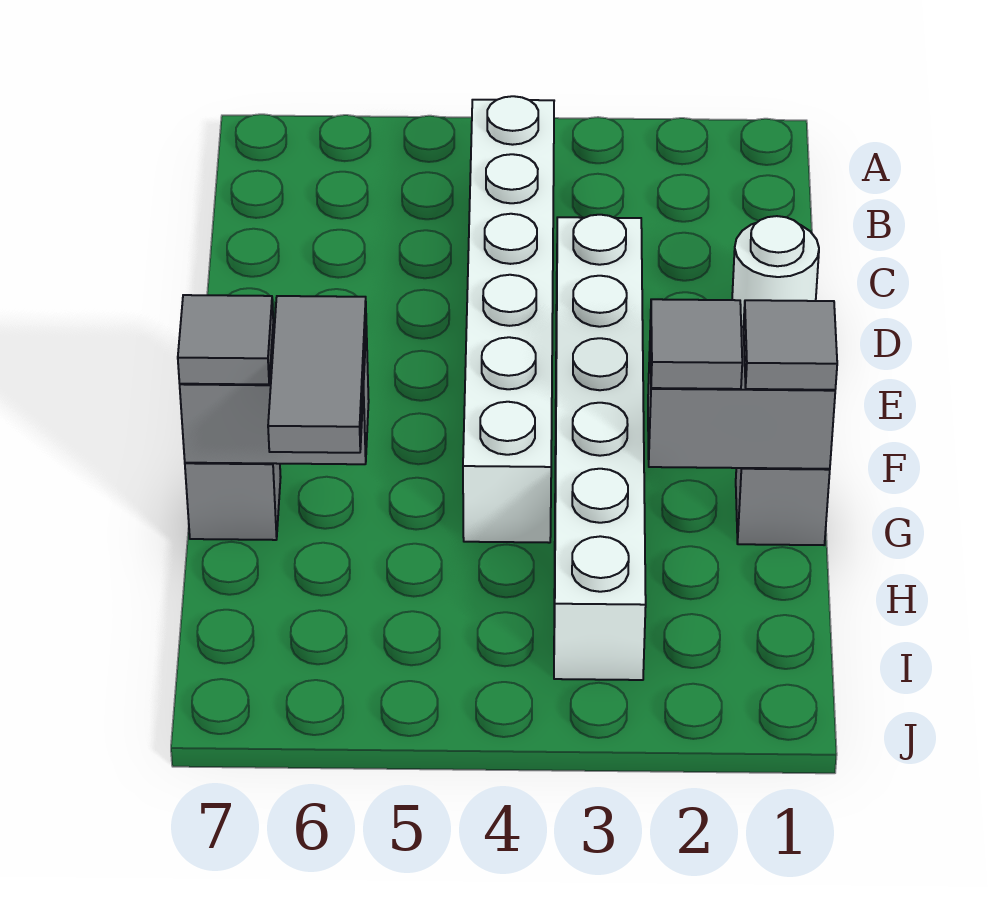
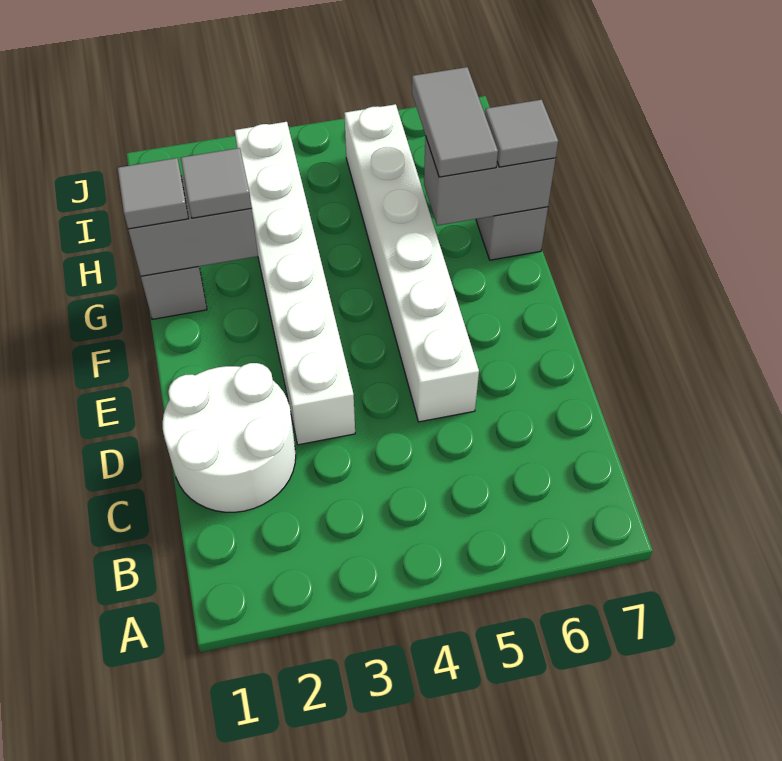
white 1x6 brick [463,96,554,543] -> white 1x6 brick moved to [344,104,479,422]
white 1x1 round brick [732,216,819,327] -> white 2x2 round brick [162,363,296,512]

